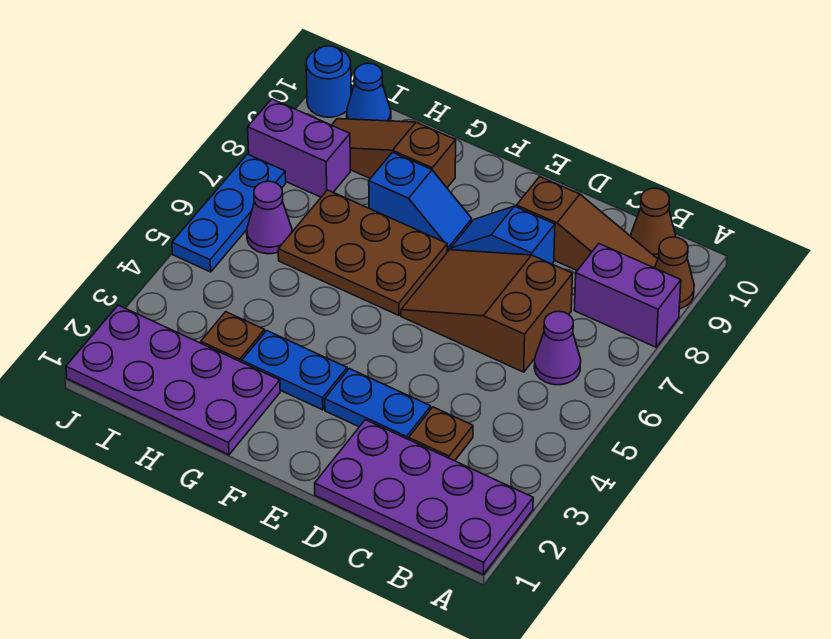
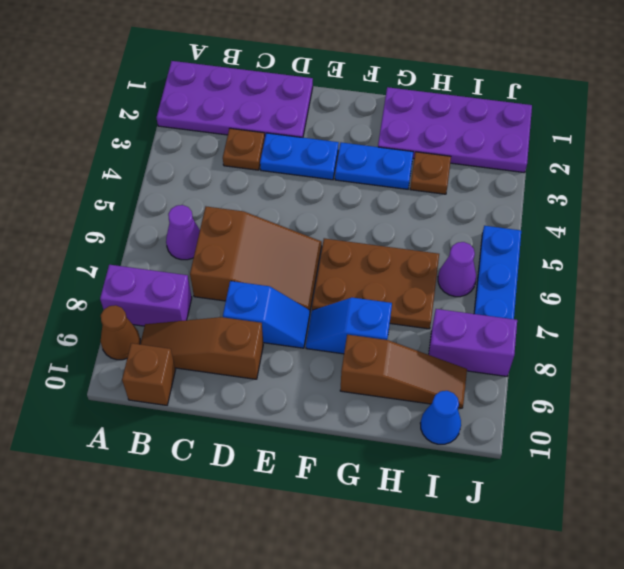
brown 1x1 cone [631,188,676,259] -> brown 1x1 brick [122,343,175,405]
blue 1x1 round brick [306,46,351,117] -> none

